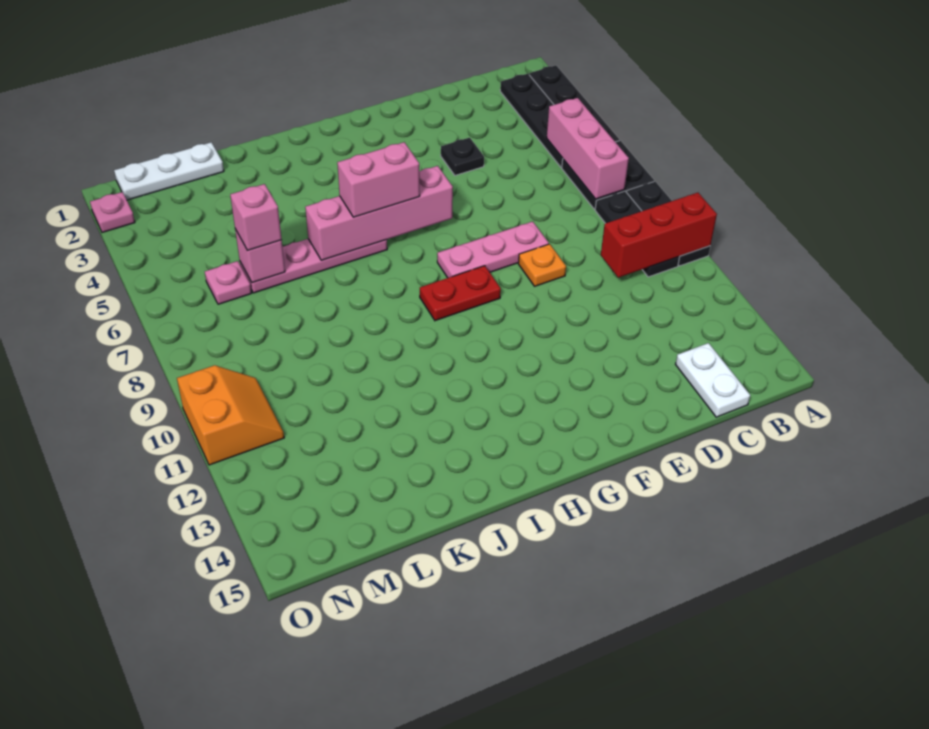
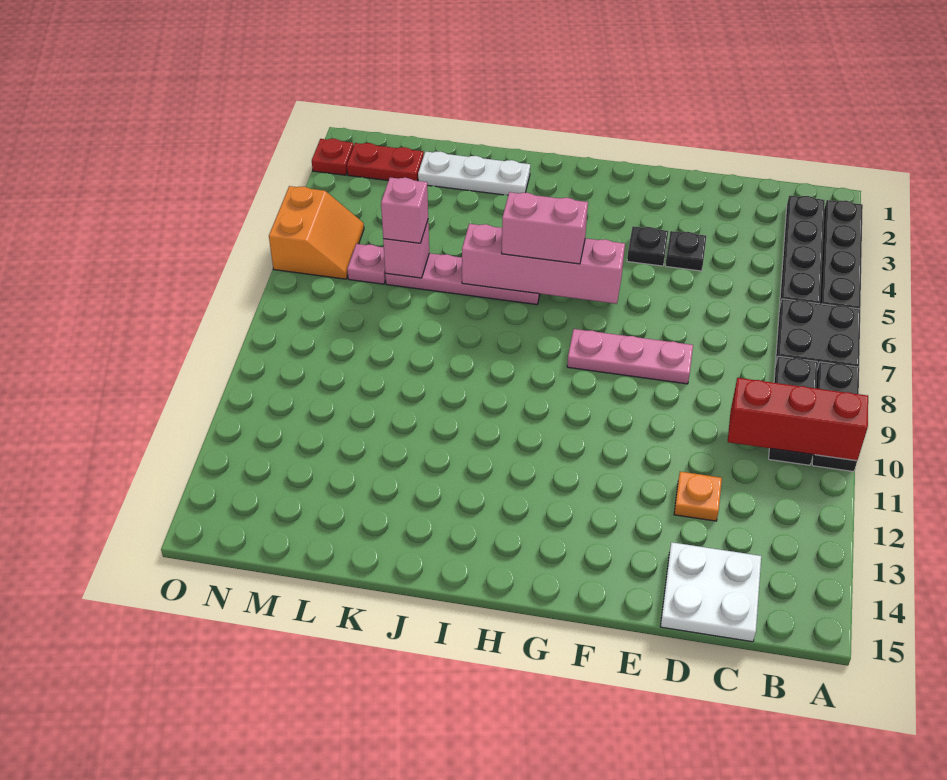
pink 1x3 brick [547,98,629,199] -> none
white 1x2 plate [675,343,750,417] -> white 2x2 plate [660,542,761,642]
orange 1x1 plate [518,244,566,286] -> orange 1x1 plate moved to [674,472,722,521]
none -> black 1x1 plate [627,226,668,266]
red 1x2 plate [420,266,501,321] -> red 1x2 plate moved to [347,143,424,181]
white 1x3 plate [114,142,224,200] -> white 1x3 plate moved to [418,151,530,195]
orange 2x2 slope [177,365,284,465] -> orange 2x2 slope moved to [269,186,364,279]
pink 1x1 plate [90,192,135,232] -> red 1x1 plate [312,139,354,175]

